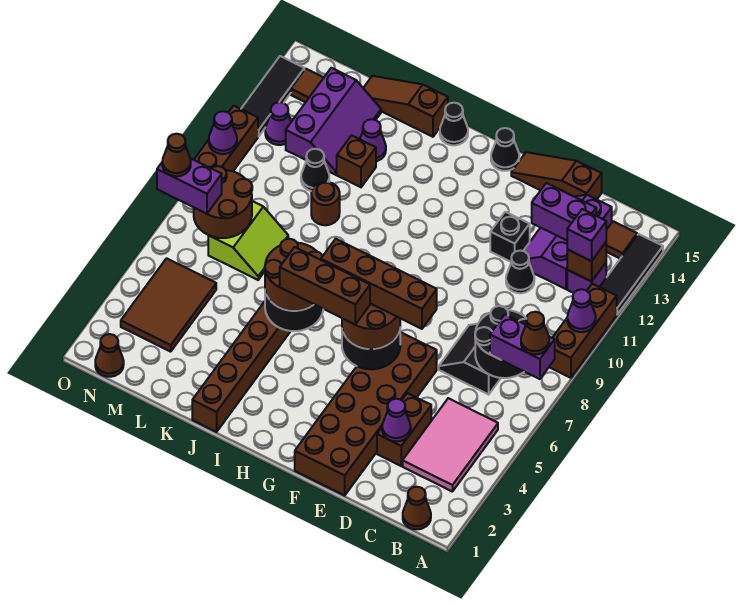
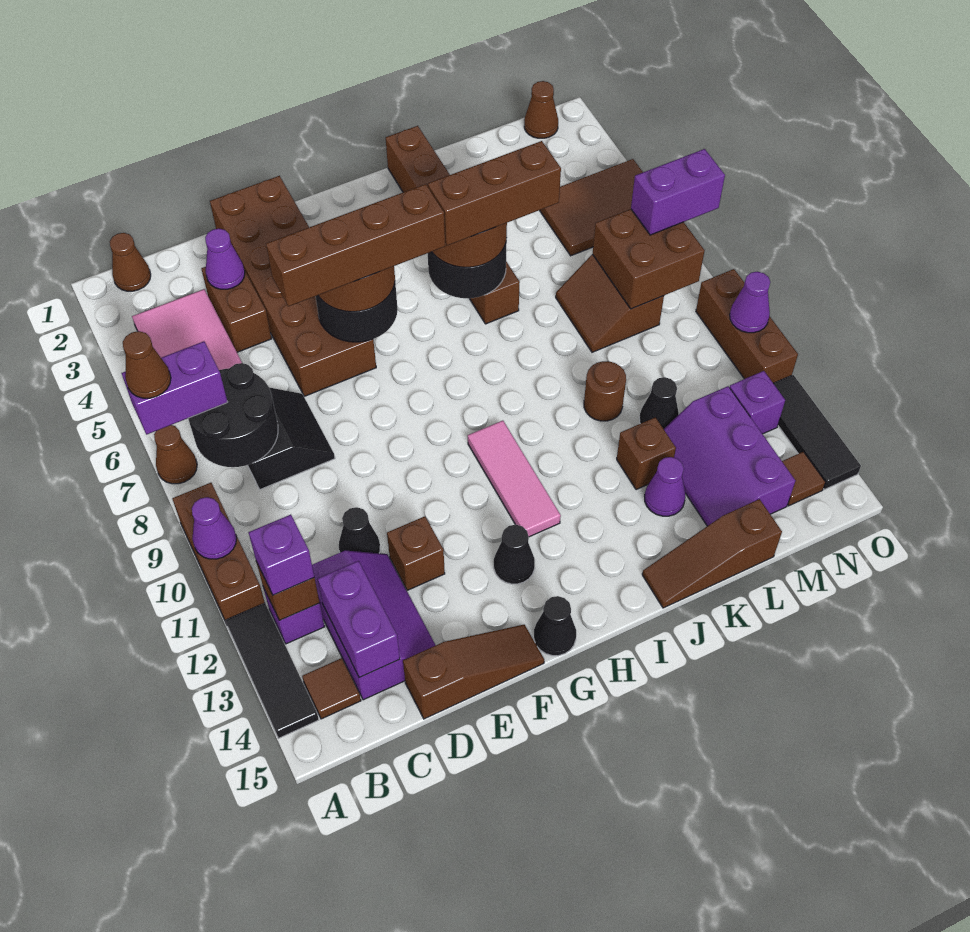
purple 1x2 brick [532,183,596,240] -> purple 1x2 brick turned to [318,561,400,678]
black 1x1 brick [490,212,530,262] -> brown 1x1 brick [387,516,445,590]
brown 1x3 brick [280,247,370,325] -> brown 1x3 brick moved to [428,141,561,246]
none -> pink 1x3 tile [468,421,561,537]
black 1x1 cone [440,103,468,145] -> black 1x1 cone moved to [494,525,535,584]
brown 1x3 slope [363,76,448,137] -> brown 1x3 slope turned to [642,499,782,608]
lime 2x2 slope [208,201,288,280] -> brown 2x2 slope [556,254,664,352]
brown 2x3 tile [121,258,216,352] -> brown 2x3 tile turned to [540,159,643,256]
brown 2x2 round brick [194,166,252,238] -> brown 2x2 brick [593,209,705,309]
purple 1x1 cone [265,102,291,145] -> purple 1x1 brick [730,371,785,434]
brown 1x1 cone [162,134,191,176] -> brown 1x1 cone moved to [154,425,197,484]

